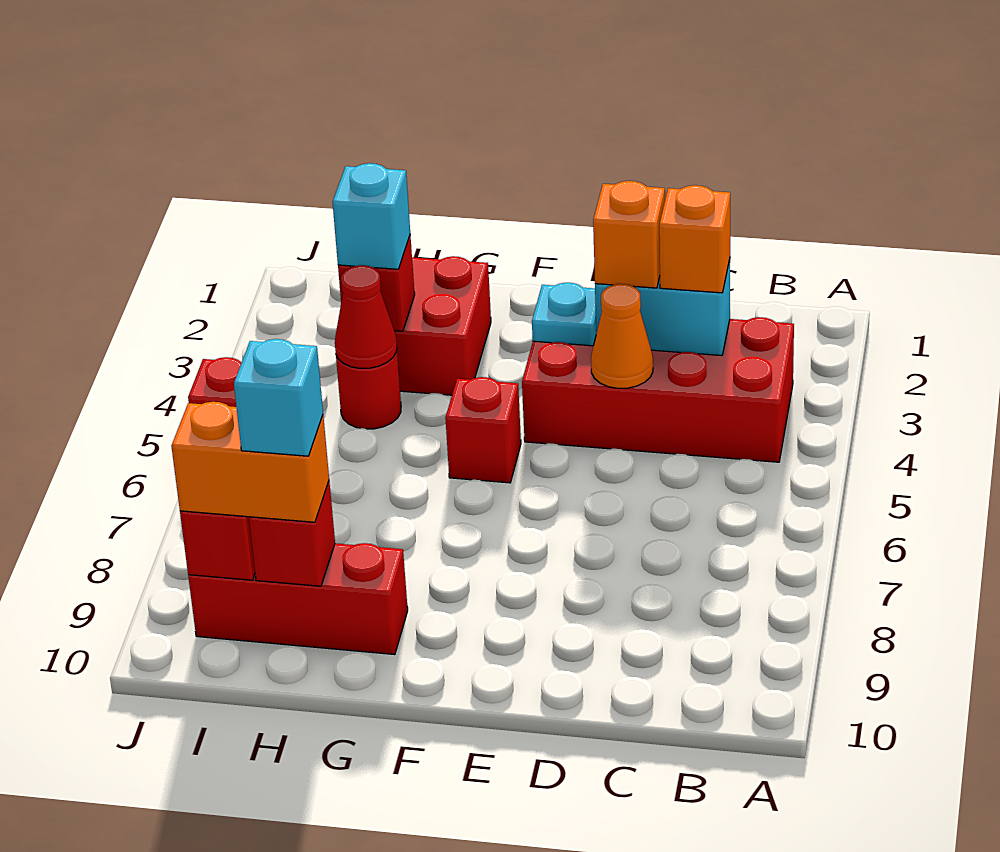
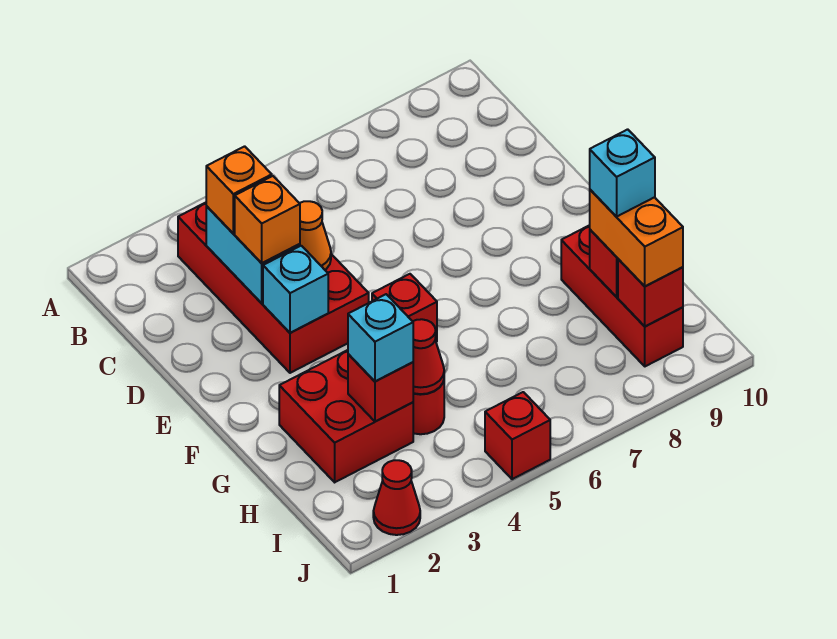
cyan 1x1 plate [532,283,596,346] -> cyan 1x1 brick [263,246,328,333]
none -> red 1x1 cone [373,460,420,535]

